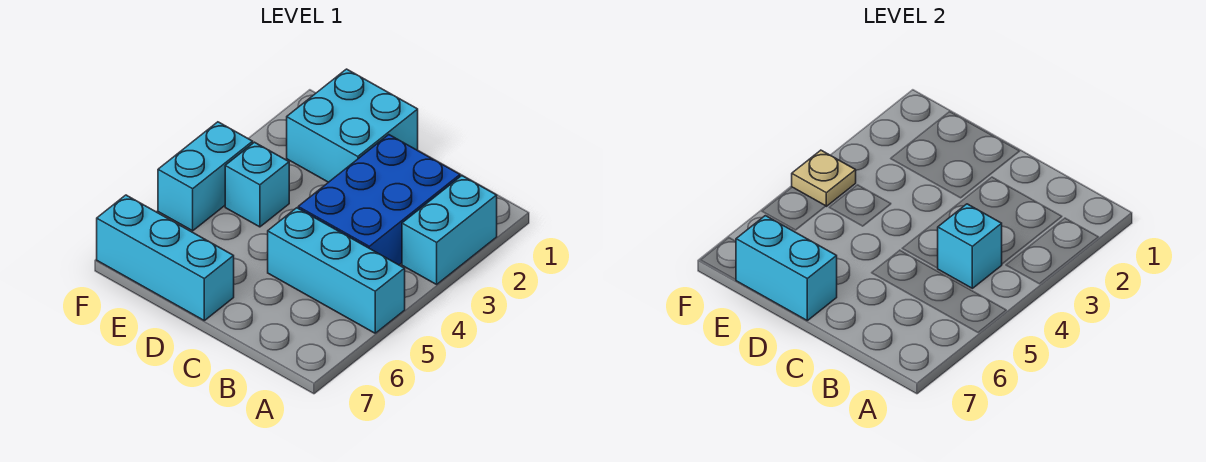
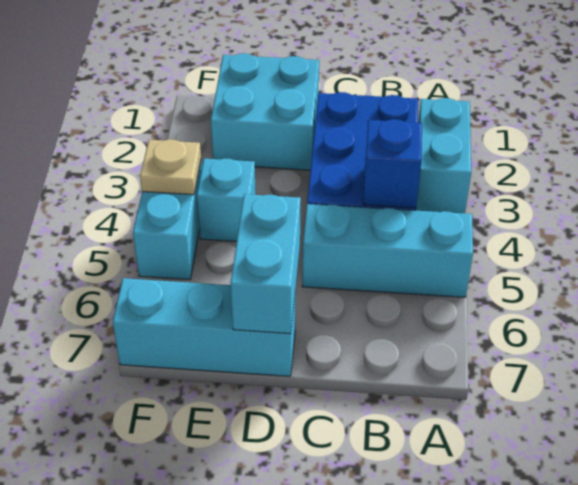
cyan 1x1 brick [938,204,1002,288] -> blue 1x1 brick [363,119,422,208]
cyan 1x2 brick [736,216,837,320] -> cyan 1x2 brick turned to [230,194,301,334]

